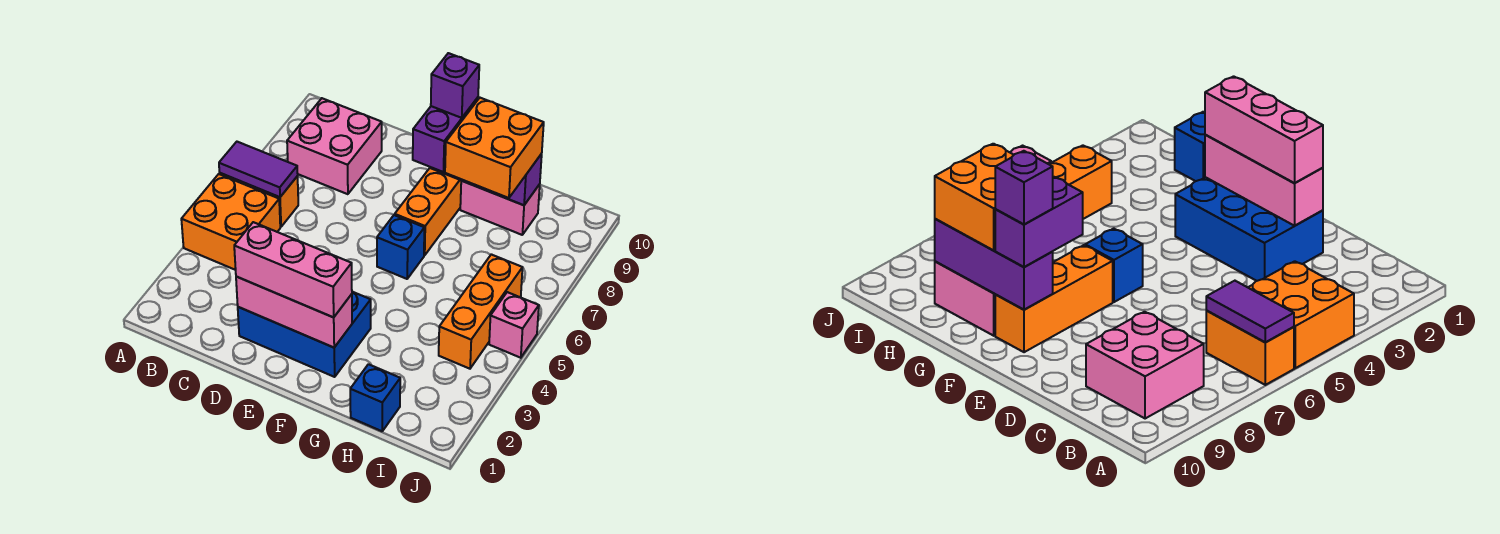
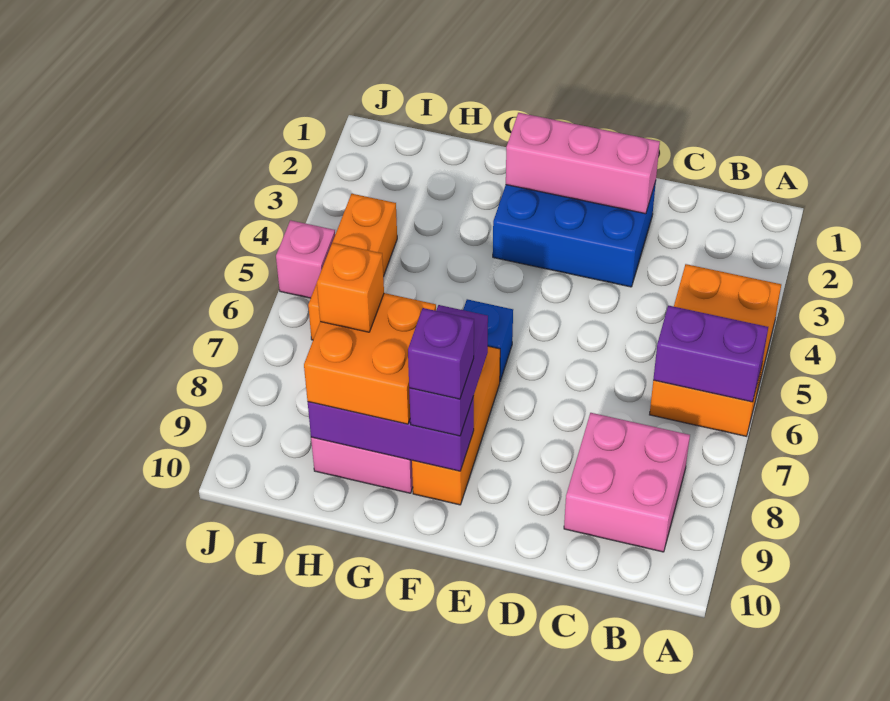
purple 1x2 tile [219,142,298,197] -> purple 1x2 brick [653,305,768,402]
pink 1x3 brick [234,222,352,317] -> none
blue 1x1 brick [350,364,400,431] -> none
none -> orange 1x1 brick [317,243,384,332]

